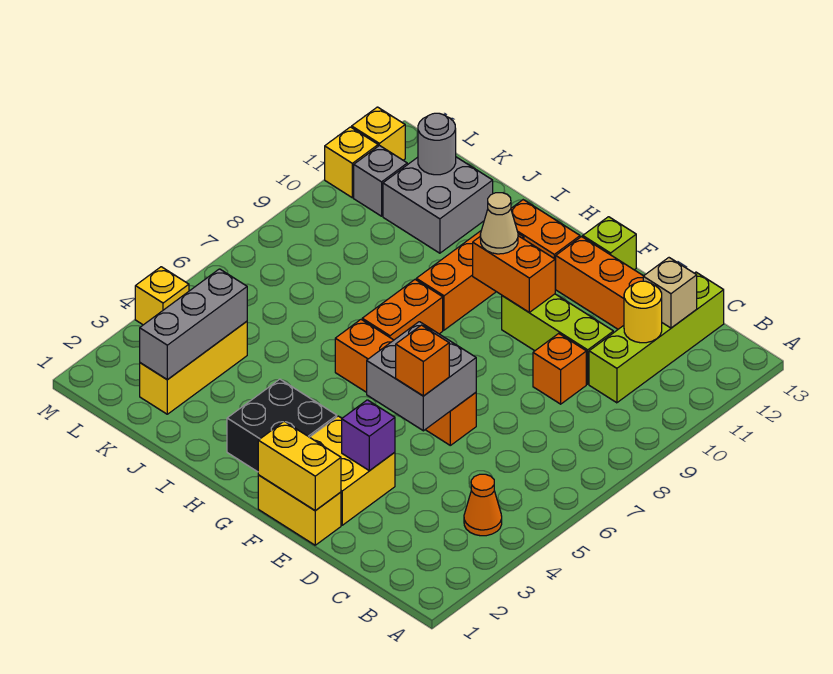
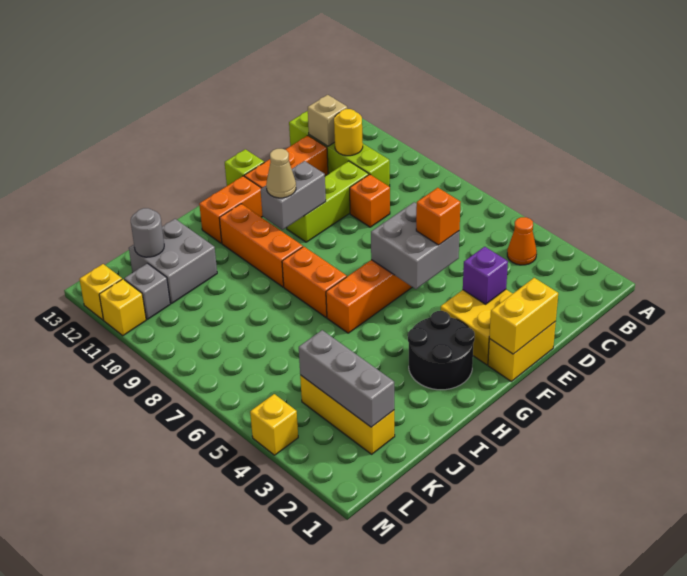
orange 1x2 brick [473,236,555,312] -> grey 1x2 brick [261,161,326,230]
black 2x2 brick [227,379,337,472] -> black 2x2 round brick [408,311,475,390]

